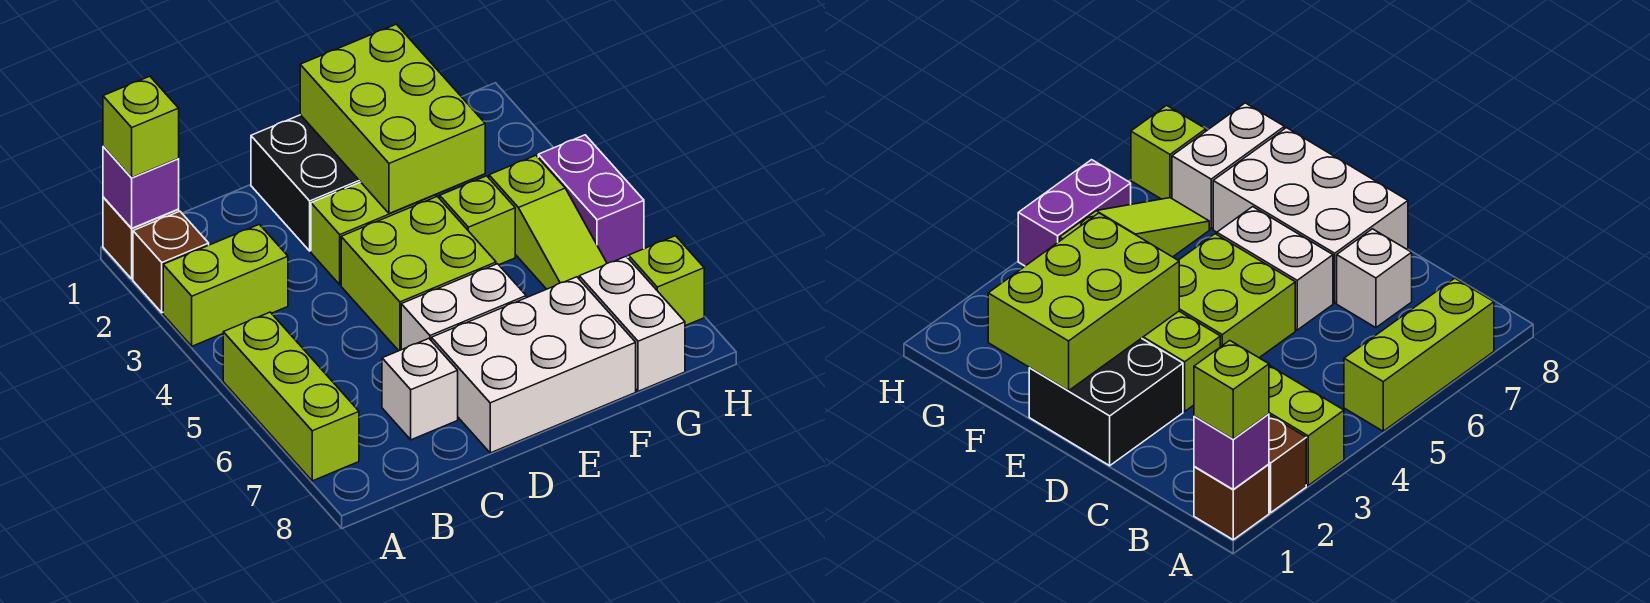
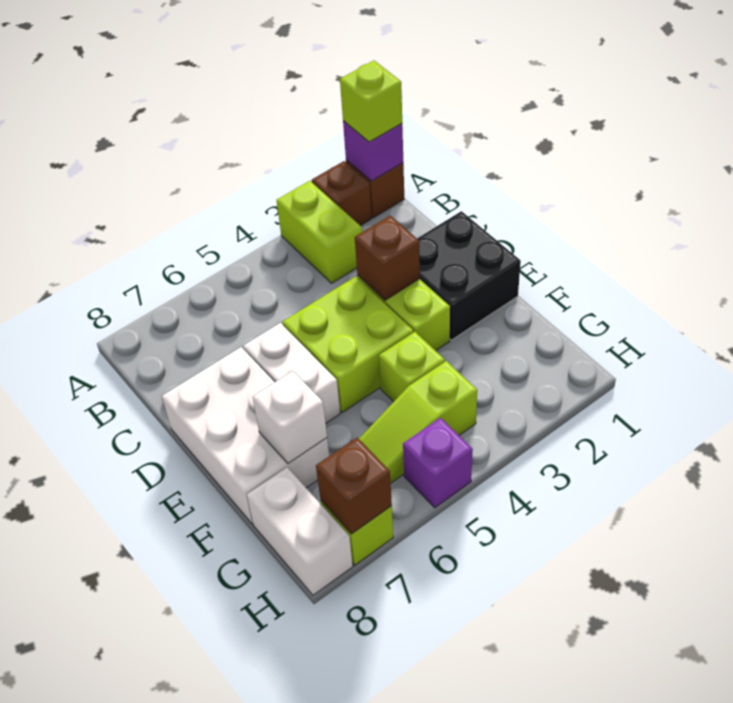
lime 1x3 brick [223,312,359,481] -> none
white 1x1 brick [382,339,458,440] -> white 1x1 brick moved to [253,371,327,463]
none -> brown 1x1 brick [355,216,420,300]
lime 2x3 brick [300,24,485,214] -> none
white 1x2 brick [579,256,685,391] -> white 1x2 brick turned to [247,467,353,595]
purple 1x2 brick [538,135,644,263] -> purple 1x1 brick [403,418,473,508]
none -> brown 1x1 brick [316,438,392,534]

